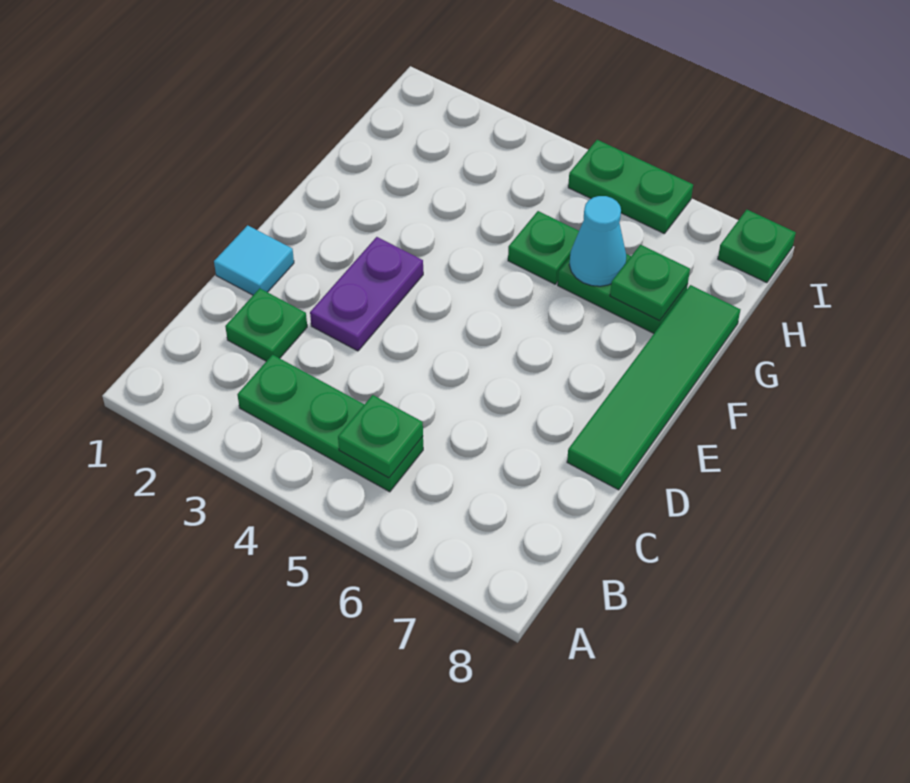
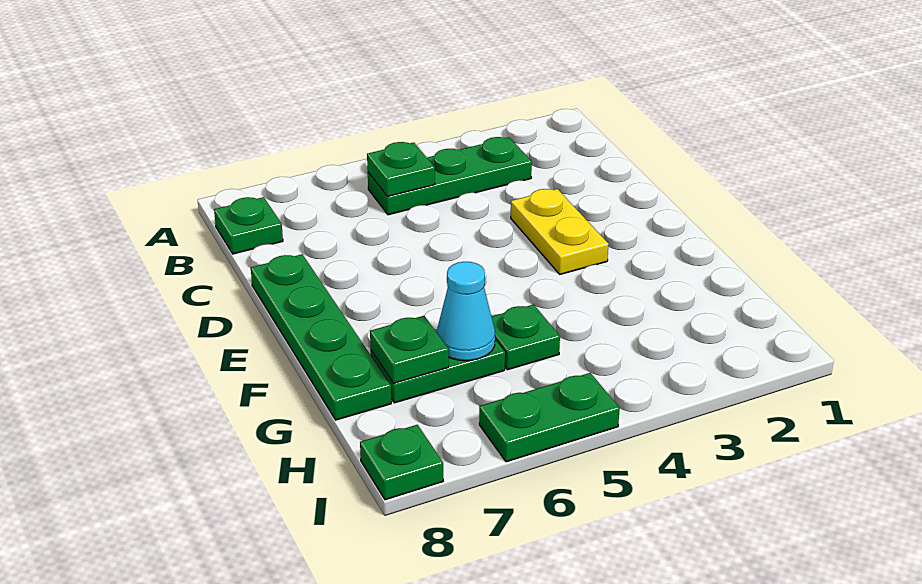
green 1x1 plate [225,288,307,361] -> green 1x1 plate moved to [214,197,283,254]
cyan 1x1 tile [214,225,294,295] -> none
purple 1x2 plate [310,237,423,351] -> yellow 1x2 plate [511,189,608,274]
green 1x4 tile [567,285,741,490] -> green 1x4 plate [251,254,391,420]

